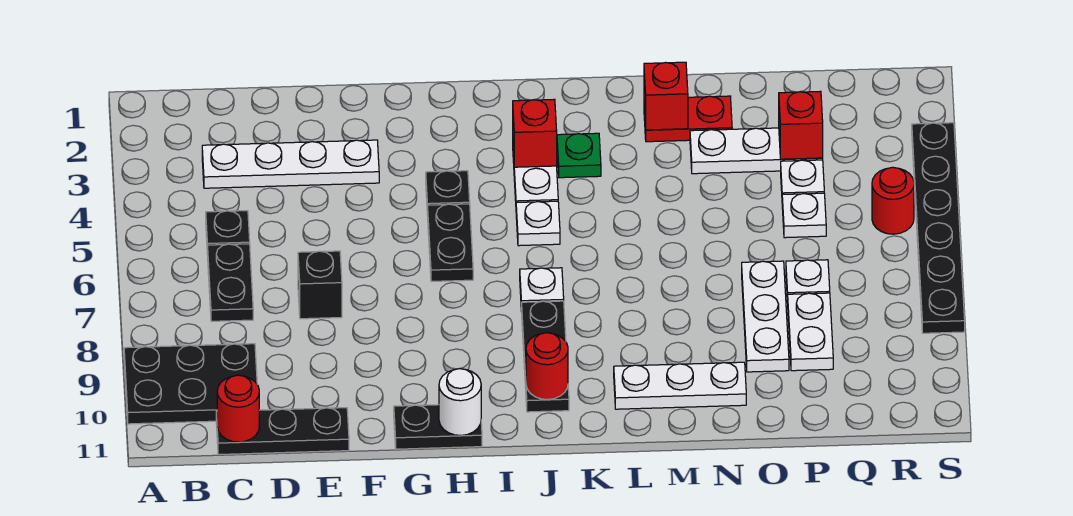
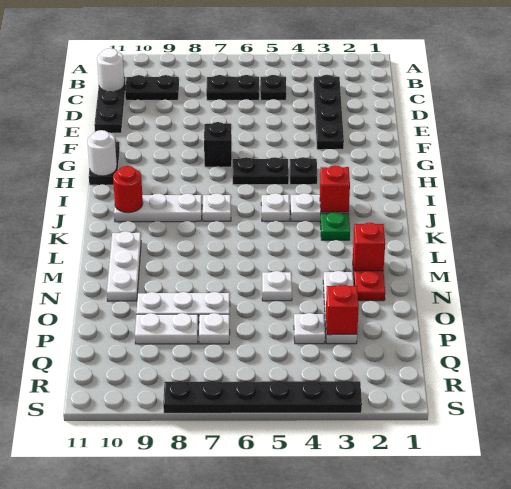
black 2x3 plate [124,344,257,424] -> black 1x2 plate [125,75,179,100]
white 1x4 plate [202,140,379,188] -> black 1x4 plate [314,75,344,150]
red 1x1 round brick [217,375,259,442] -> white 1x1 round brick [97,48,124,91]
black 1x1 brick [298,251,342,319] -> black 1x1 brick moved to [204,122,232,167]
black 1x3 plate [522,301,569,412] -> white 1x3 plate [114,193,202,222]
white 1x1 plate [782,193,826,238] -> white 1x1 plate moved to [262,271,292,301]
red 1x1 round brick [872,167,914,234] -> none

